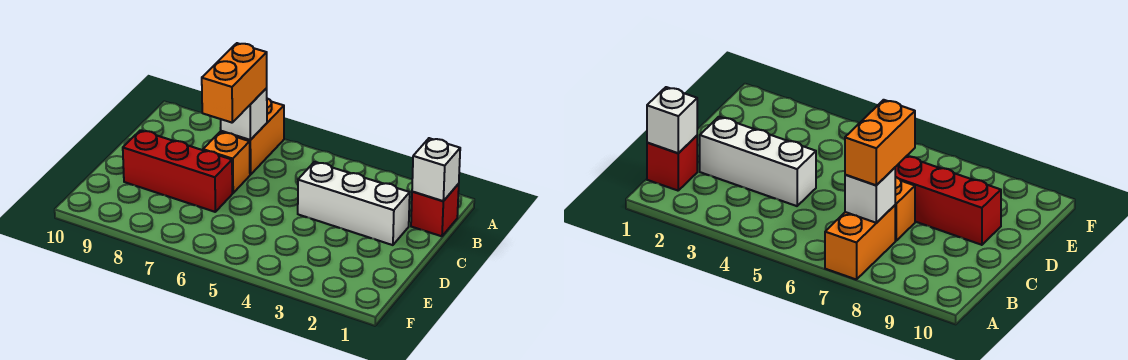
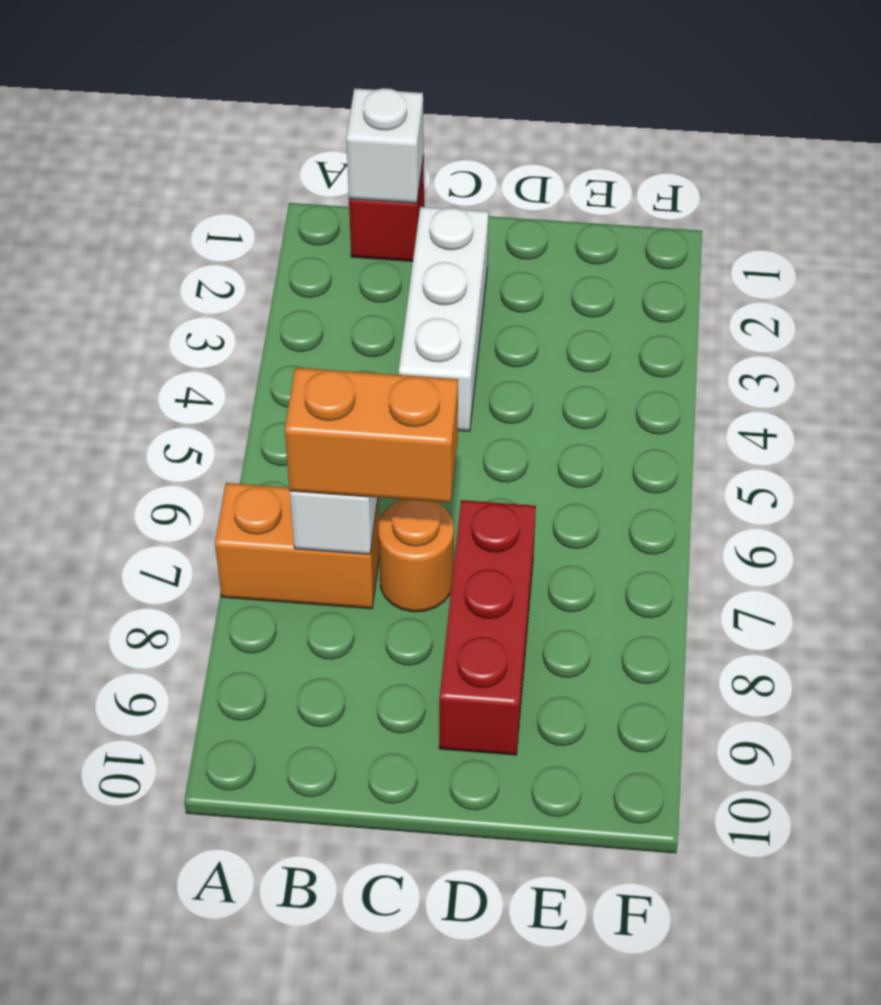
orange 1x1 brick [203,132,250,193] -> orange 1x1 round brick [378,499,454,612]

